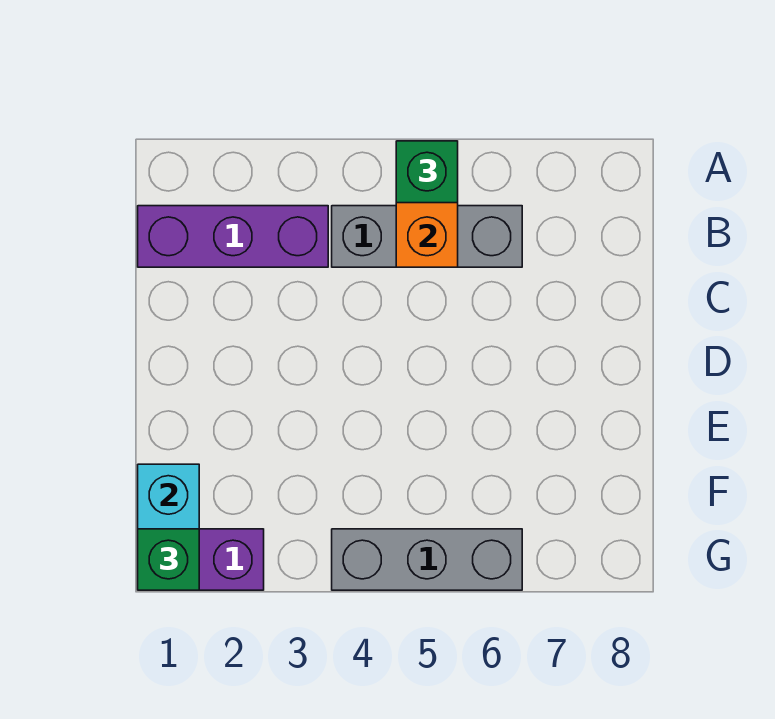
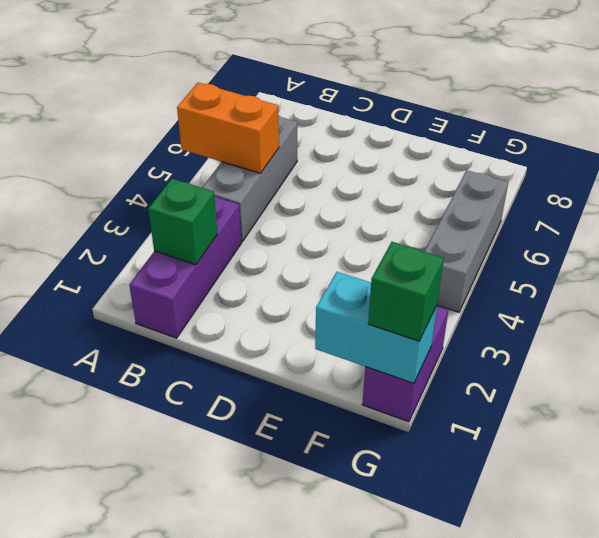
green 1x1 brick [396,141,458,203] -> green 1x1 brick moved to [148,179,217,265]

